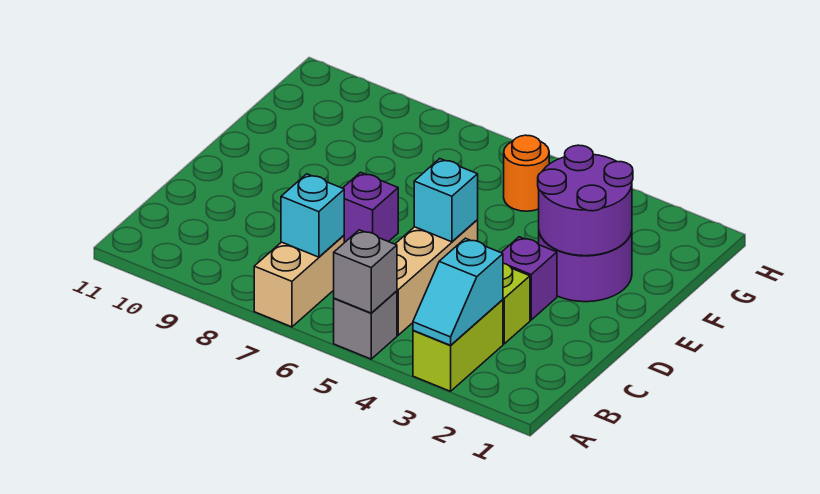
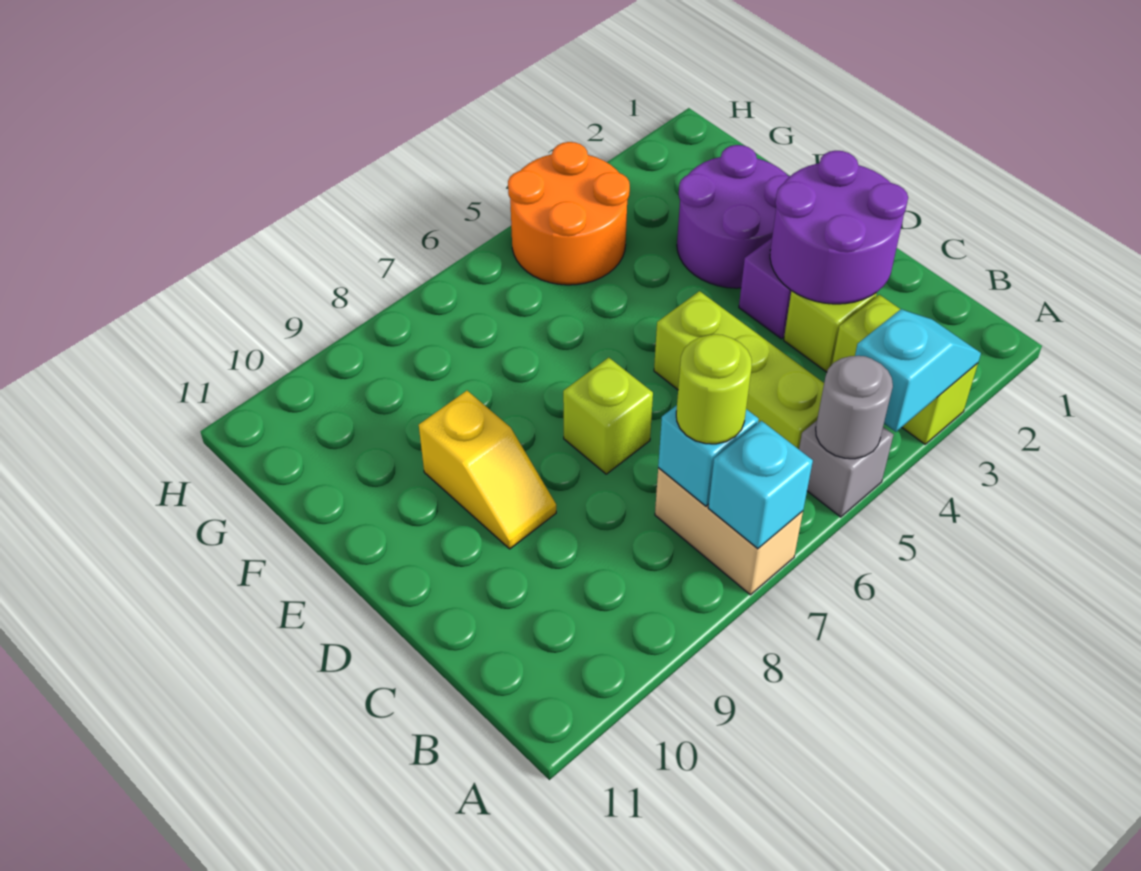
cyan 1x2 slope [413,238,503,345] -> cyan 1x2 slope turned to [855,309,981,432]
grey 1x1 brick [334,230,397,313] -> grey 1x1 round brick [816,356,893,459]
tan 1x3 brick [395,220,478,335] -> lime 1x3 brick [654,291,824,449]
none -> lime 1x1 round brick [676,334,752,444]
cyan 1x1 brick [414,159,478,242] -> cyan 1x1 brick moved to [708,421,813,549]
purple 1x1 brick [343,172,398,243] -> lime 1x1 brick [563,358,653,474]
none -> yellow 1x2 slope [419,391,556,549]
purple 2x2 round brick [538,145,633,256] -> purple 2x2 round brick moved to [770,151,908,304]
orange 1x1 round brick [504,135,549,211] -> orange 2x2 round brick [508,142,630,285]

